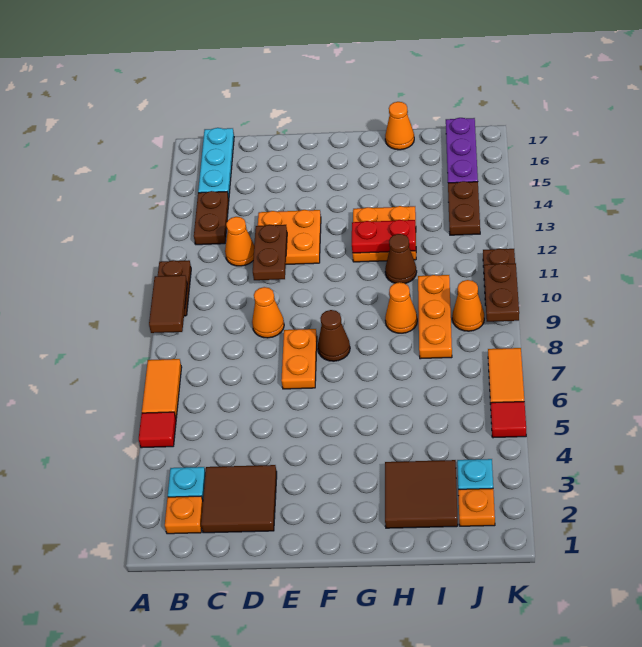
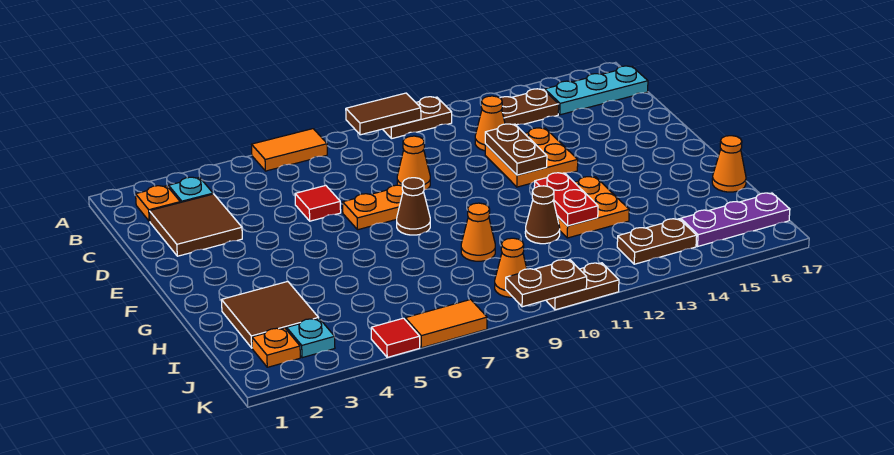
red 1x1 tile [139,412,176,448] -> red 1x1 tile moved to [295,185,341,221]
brown 1x2 plate [253,225,287,280] -> brown 1x2 plate turned to [485,124,547,175]
orange 1x3 plate [418,275,452,359] -> none

